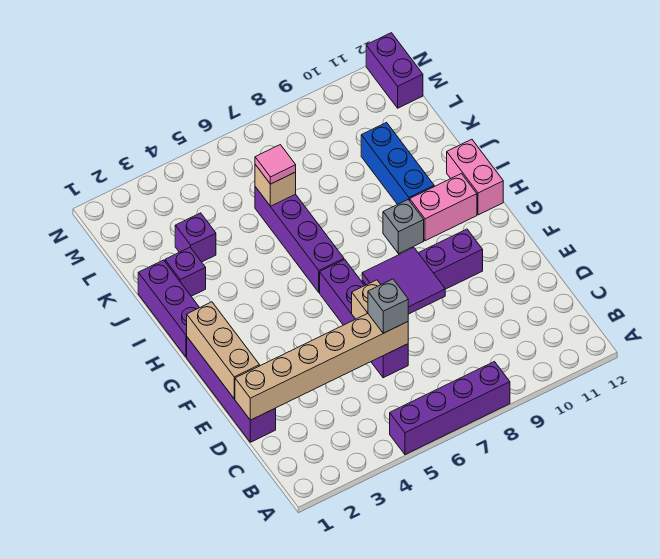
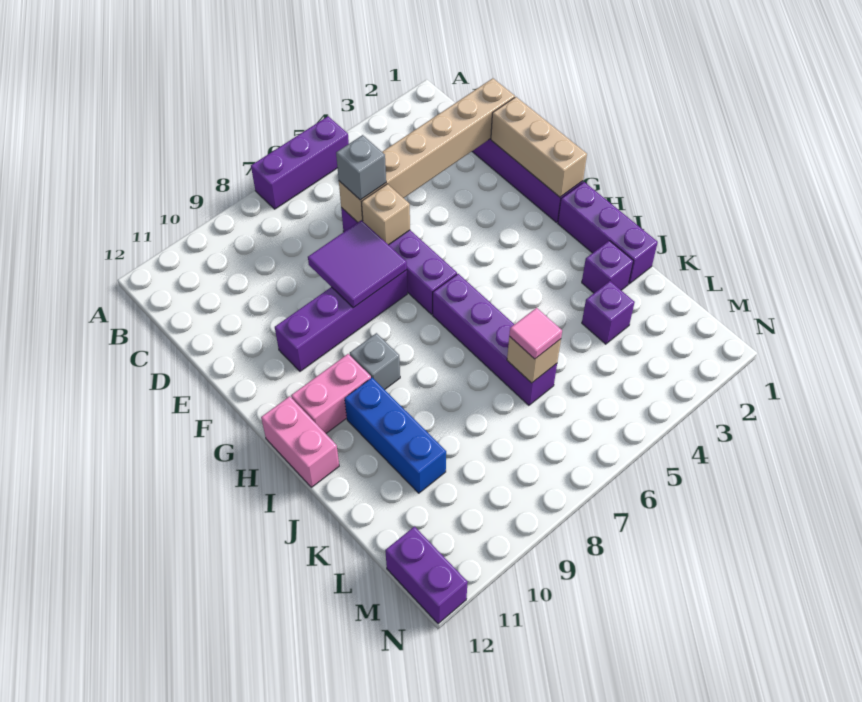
purple 1x4 brick [390,362,510,455] -> purple 1x3 brick [251,116,349,209]

